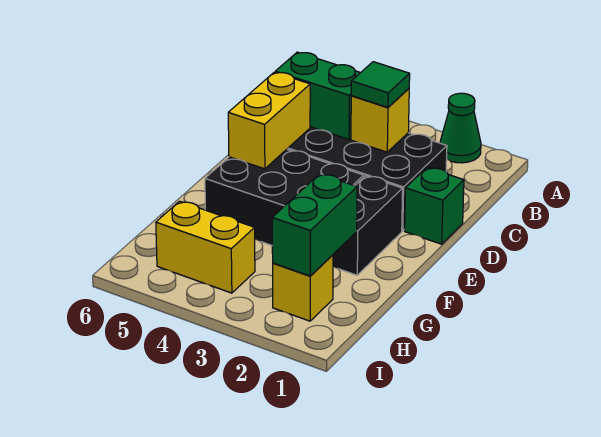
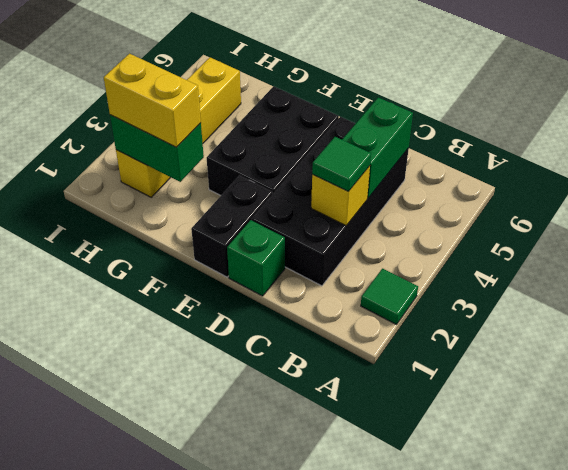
green 1x1 cone [440,93,481,163] -> green 1x1 tile [361,269,418,325]
yellow 1x2 brick [228,72,310,169] -> yellow 1x2 brick moved to [104,54,201,147]
black 1x2 brick [333,176,403,275] -> black 1x2 brick turned to [191,176,273,277]

